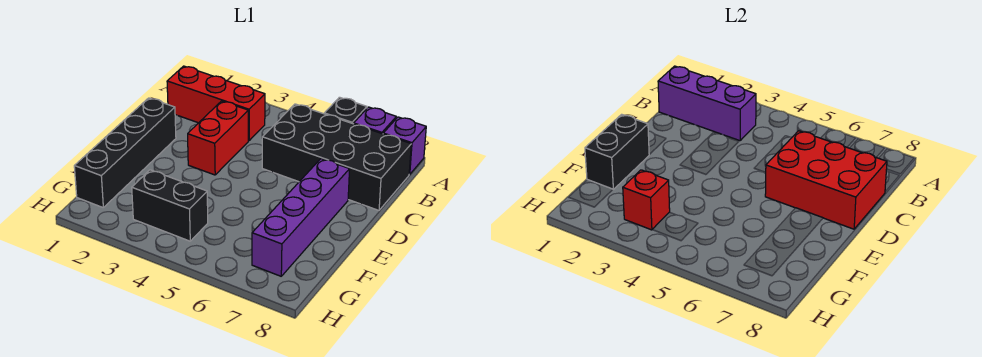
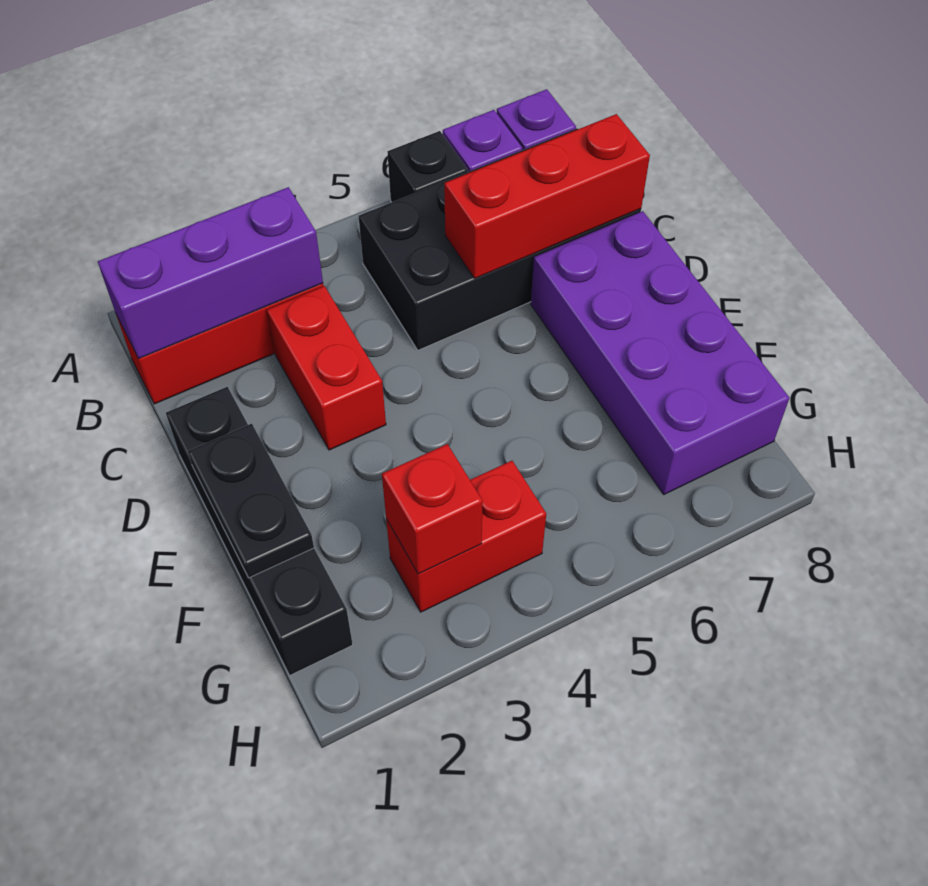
red 2x3 brick [765,131,887,229] -> red 1x3 brick [444,114,650,278]
purple 1x4 brick [252,159,350,276] -> purple 2x4 brick [531,211,790,494]
black 1x2 brick [585,114,649,189] -> black 1x2 plate [188,424,314,578]
black 1x2 brick [132,170,208,241] -> red 1x2 brick [386,461,546,612]

